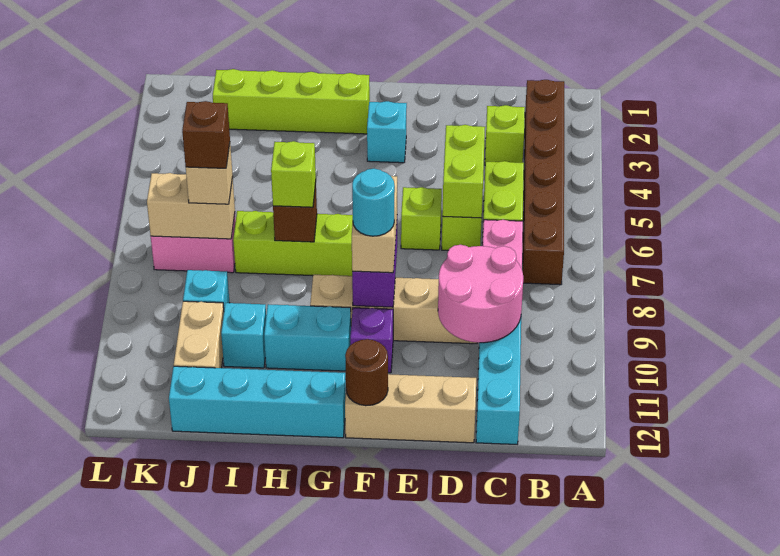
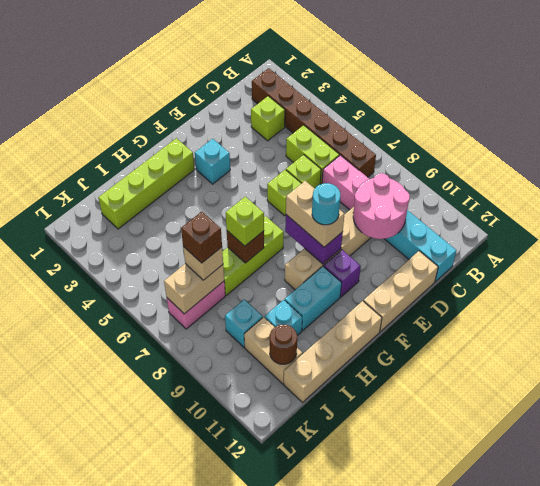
lime 1x2 brick [442,125,485,218] -> none
brown 1x1 round brick [345,339,388,406] -> brown 1x1 round brick moved to [270,325,297,364]
cyan 1x4 brick [169,366,346,438] -> tan 1x4 brick [284,301,382,402]

